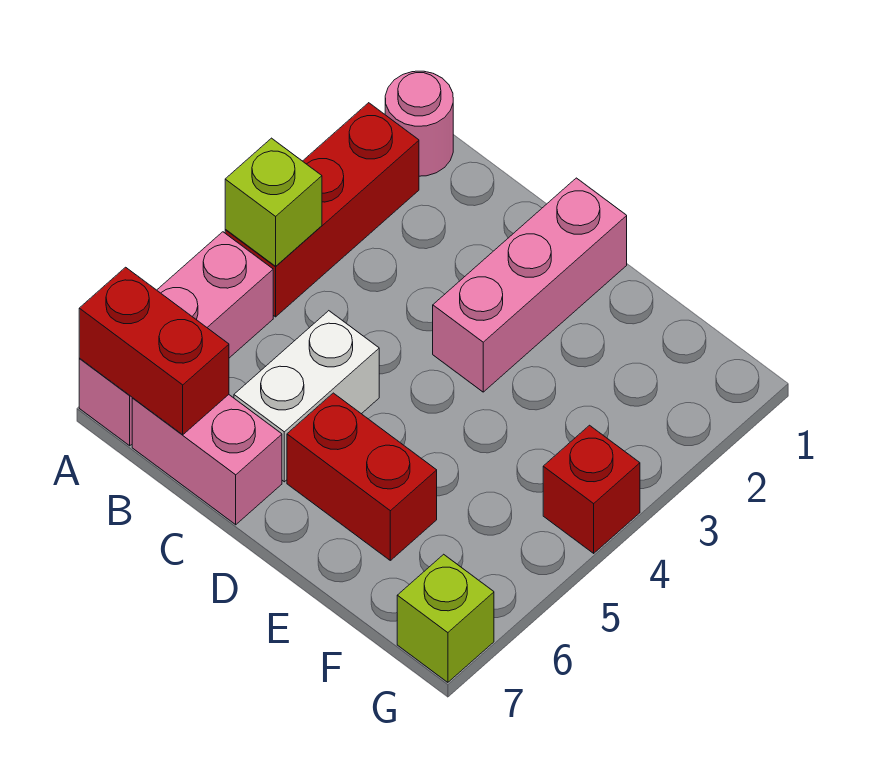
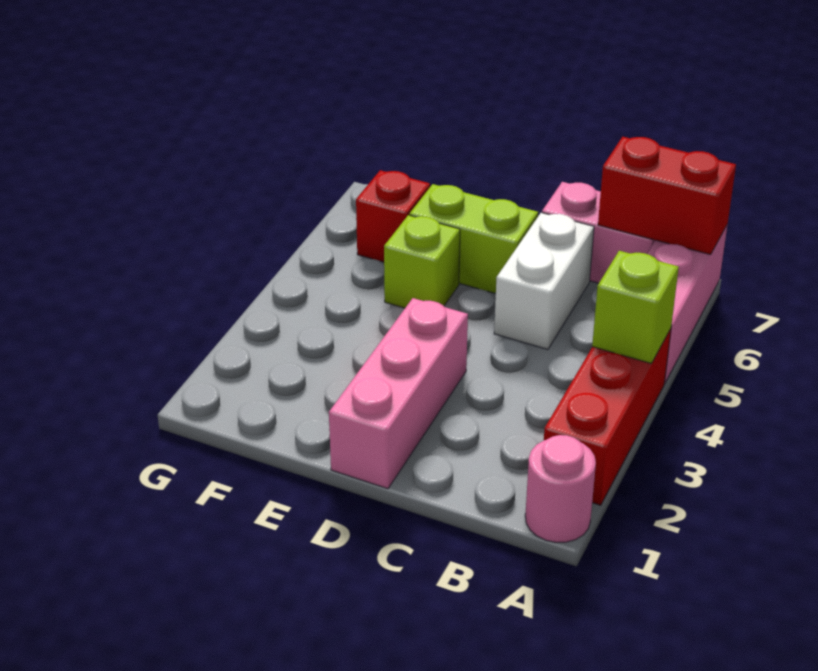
red 1x2 brick [287,393,437,560] -> lime 1x2 brick [409,184,538,294]
red 1x1 brick [543,425,640,553] -> red 1x1 brick moved to [356,170,430,262]
lime 1x1 brick [397,554,494,682] -> lime 1x1 brick moved to [384,215,460,308]

